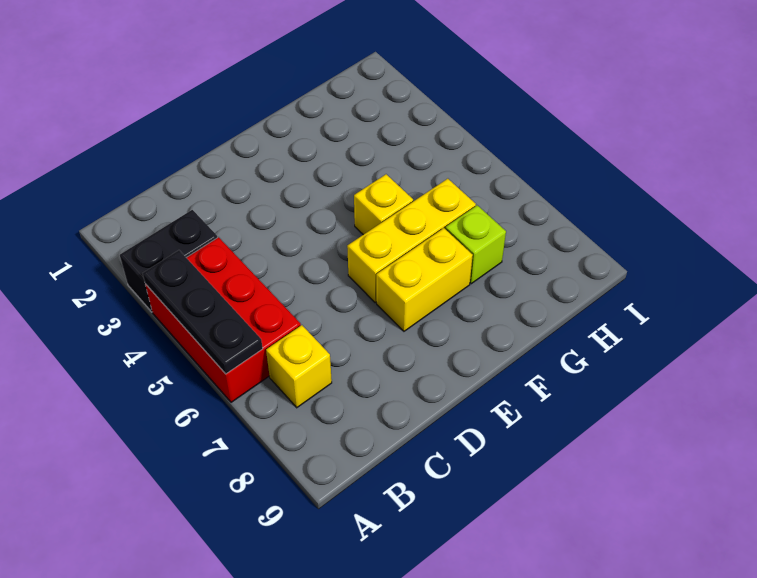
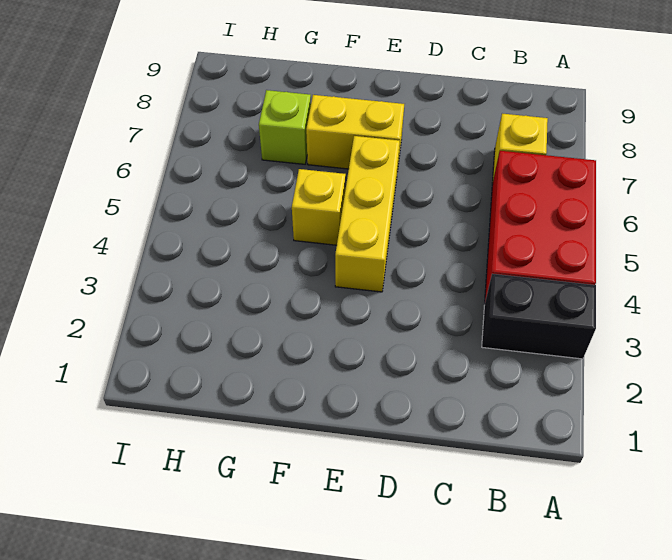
black 1x3 plate [143,250,263,374] -> none
yellow 1x3 brick [347,179,476,303] -> yellow 1x3 brick turned to [335,136,400,292]

